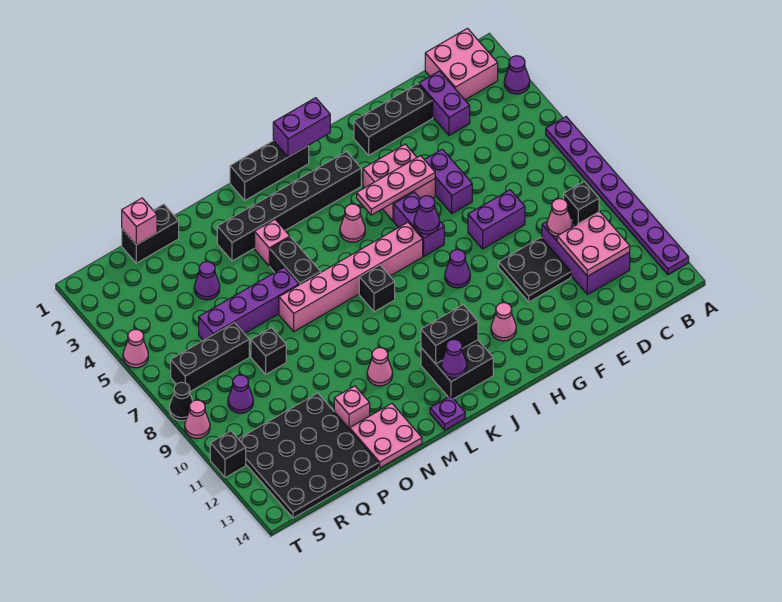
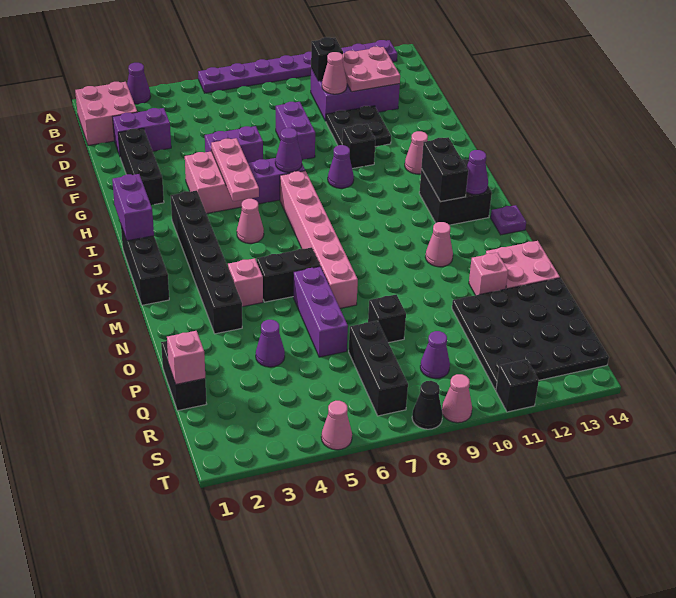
black 1x1 brick [359,265,395,312] -> black 1x1 brick moved to [342,124,375,169]
purple 1x4 brick [199,267,299,340] -> purple 1x3 brick [293,267,348,357]

